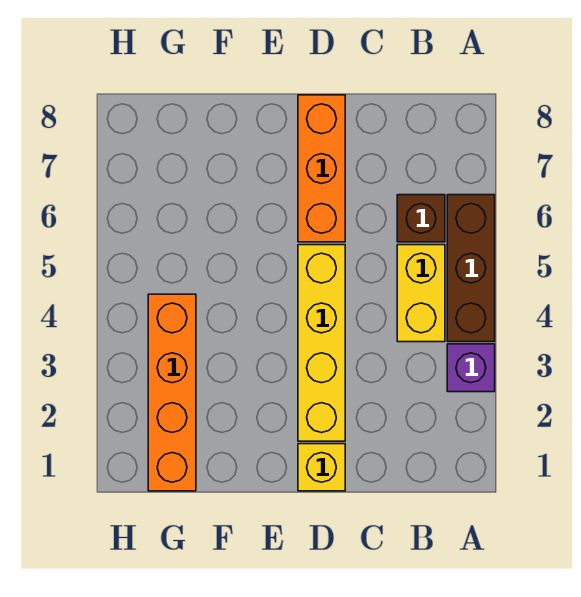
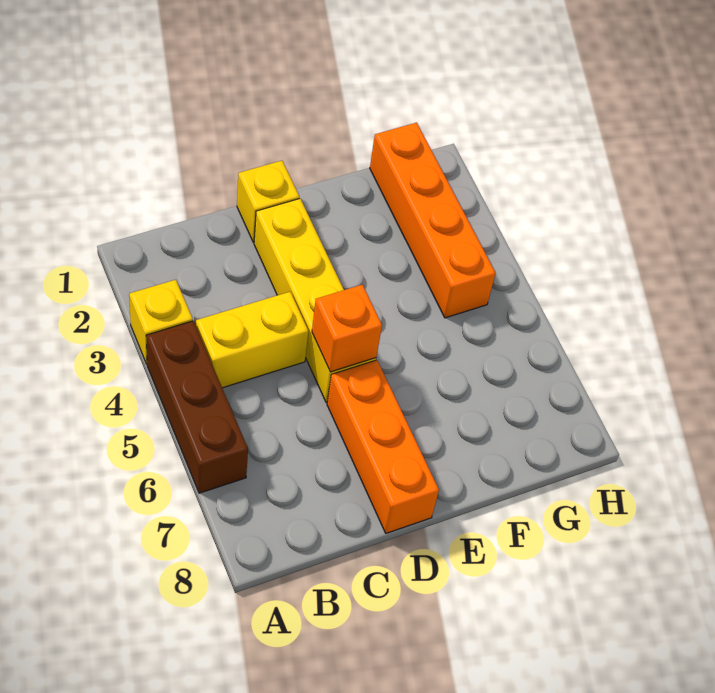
purple 1x1 brick [447,344,495,392] -> yellow 1x1 brick [129,280,193,364]
yellow 1x2 brick [397,245,445,342] -> yellow 1x2 brick turned to [196,292,308,388]
brown 1x1 brick [397,195,445,242] -> none
none -> orange 1x1 brick [312,285,382,372]

